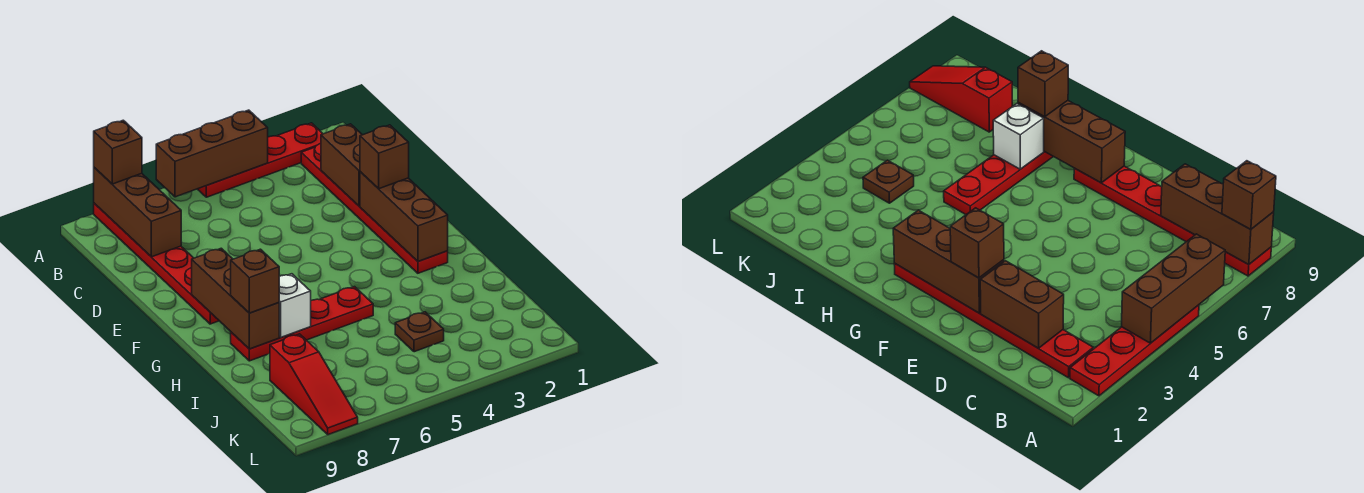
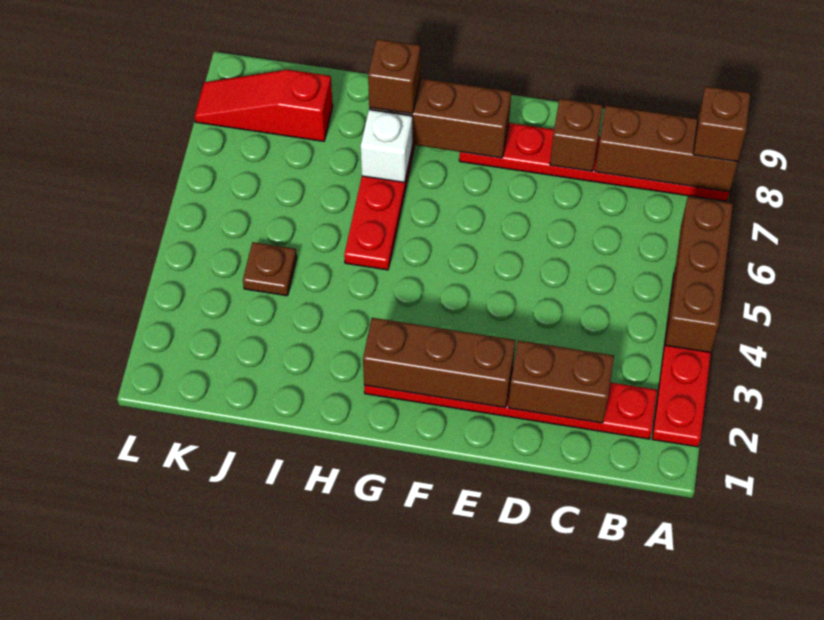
brown 1x1 brick [360,125,409,189] -> brown 1x1 brick moved to [550,99,603,171]

